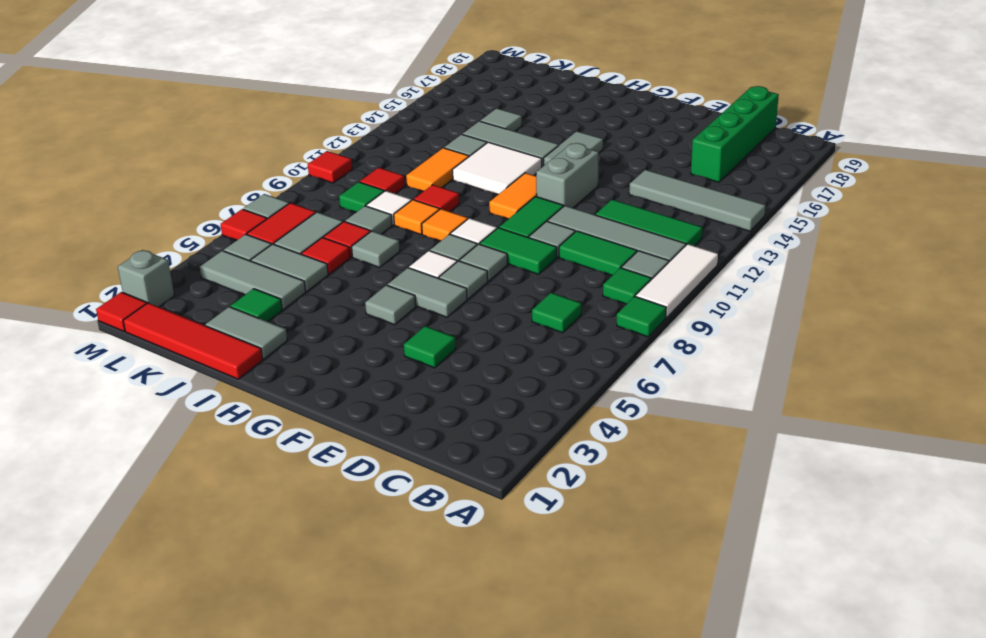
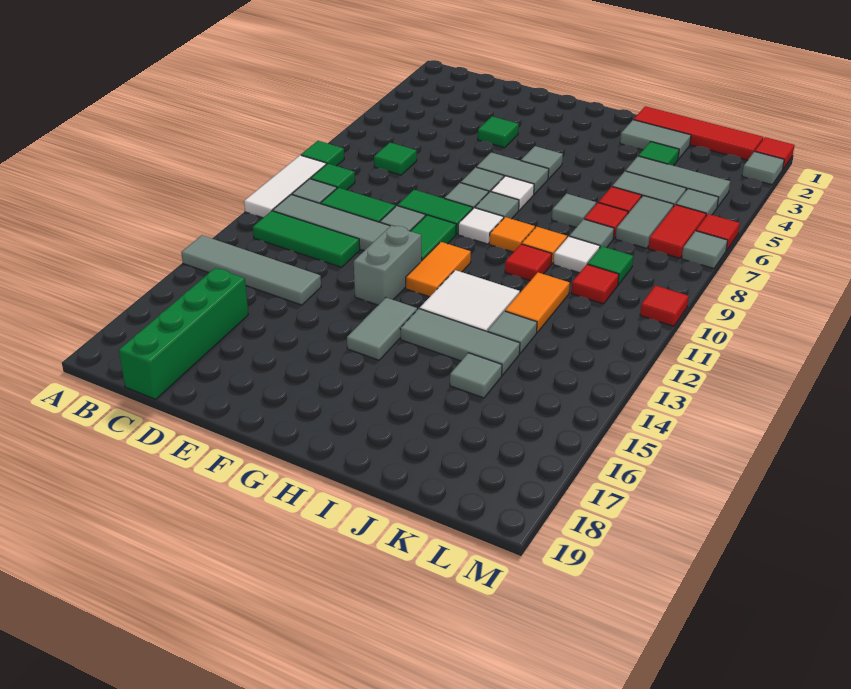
grey 1x1 brick [118,250,174,307] -> grey 1x1 tile [742,152,784,185]

